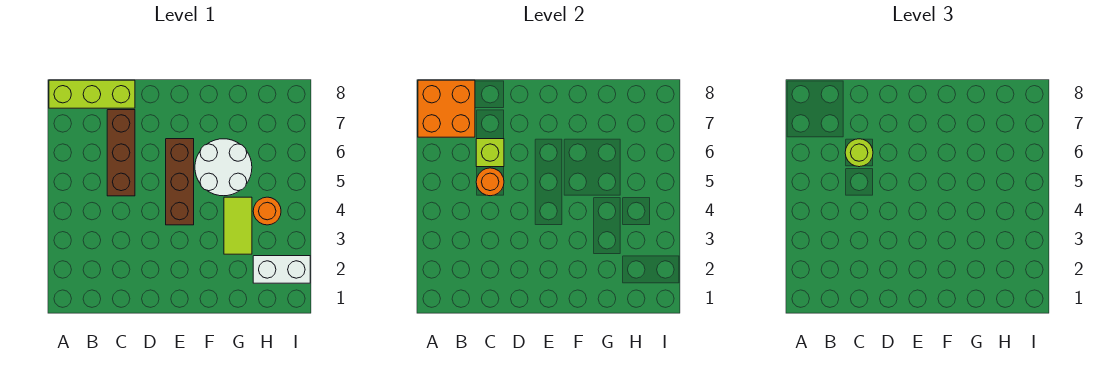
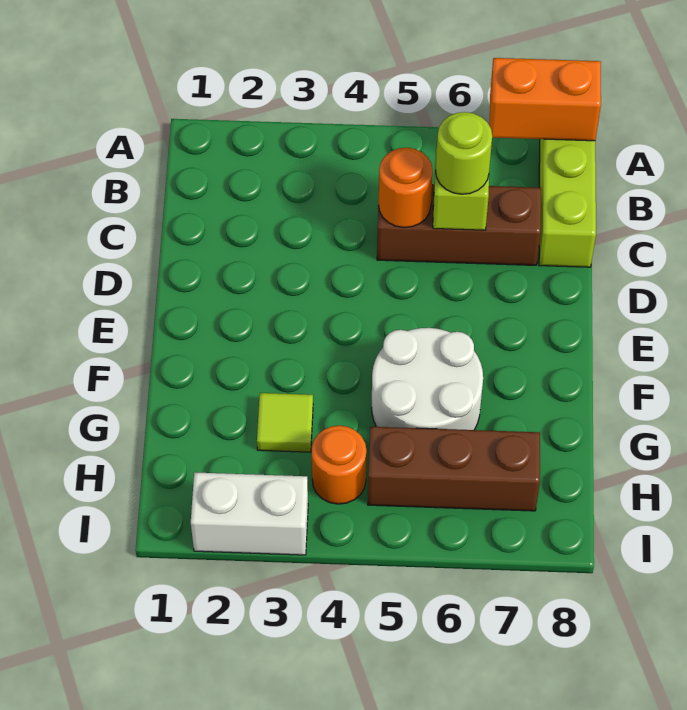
orange 2x2 brick [418,80,475,137] -> orange 1x2 brick [490,58,601,141]
brown 1x3 brick [166,139,194,225] -> brown 1x3 brick moved to [368,427,540,511]
lime 1x2 tile [224,197,252,254] -> lime 1x1 tile [257,393,313,452]
white 1x2 brick [253,256,310,283] -> white 1x2 brick turned to [191,472,308,555]

